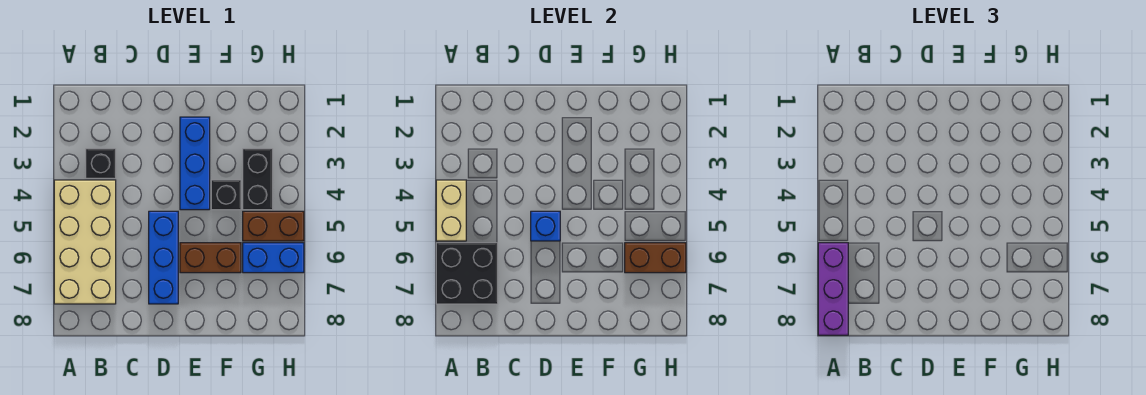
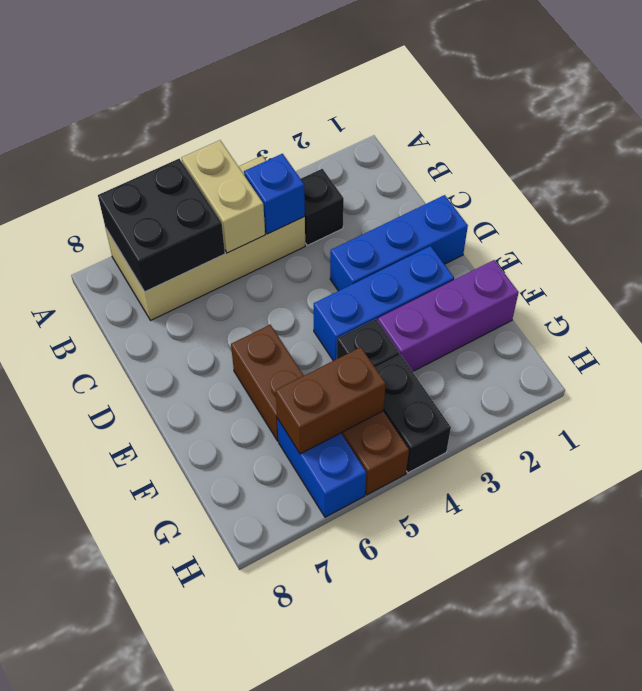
tan 1x2 brick [436,180,466,241] -> tan 1x2 brick turned to [182,140,265,253]
purple 1x3 brick [818,243,848,335] -> purple 1x3 brick moved to [378,260,519,372]
blue 1x3 brick [149,211,178,304] -> blue 1x3 brick moved to [330,195,468,291]
blue 1x1 brick [531,211,560,241] -> blue 1x1 brick moved to [244,154,305,234]
black 1x2 brick [243,149,273,210] -> black 1x2 brick turned to [375,355,451,473]
brown 1x2 brick [625,243,686,273] -> brown 1x2 brick turned to [276,347,386,454]

